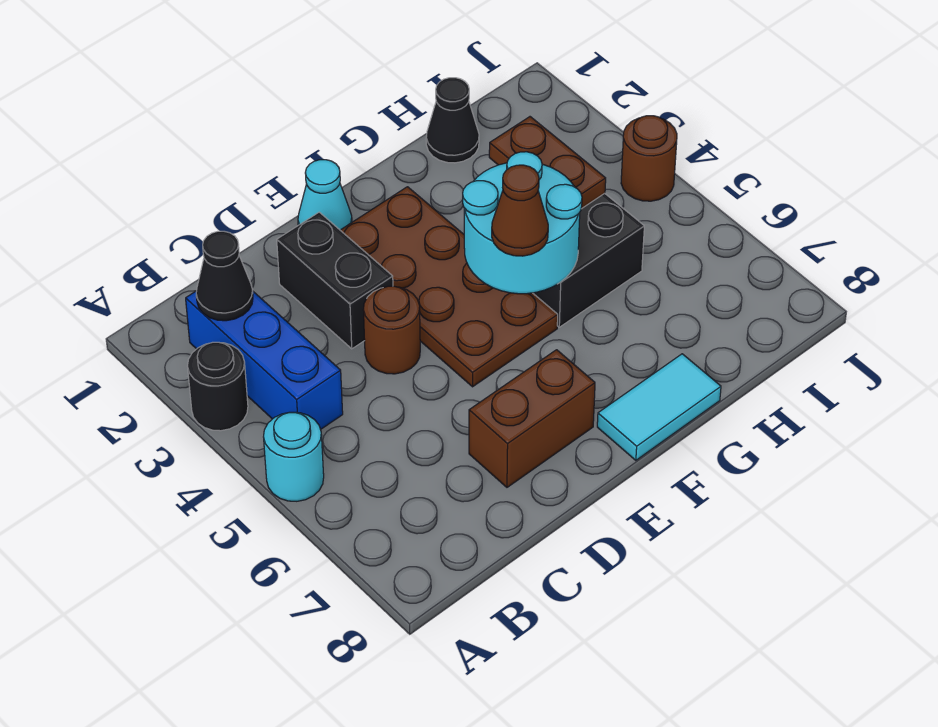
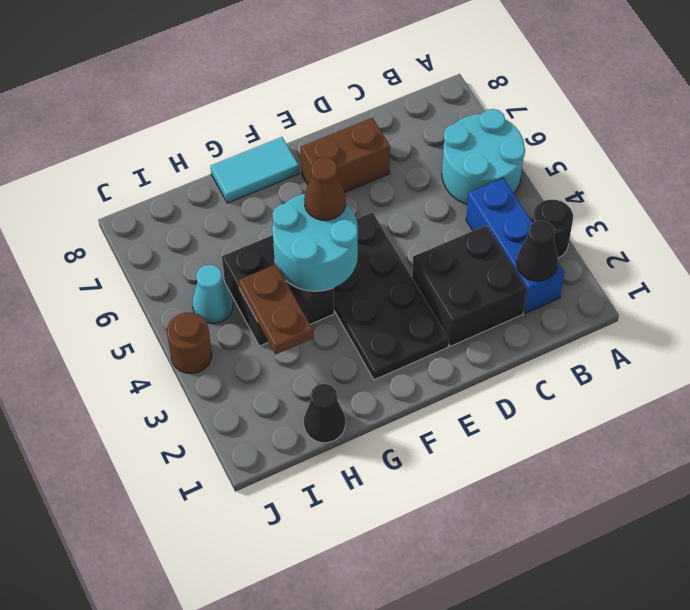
cyan 1x1 round brick [264,412,324,501] -> cyan 2x2 round brick [442,109,525,204]
black 1x2 brick [277,212,393,349] -> black 2x2 brick [412,225,527,346]
brown 1x1 round brick [363,286,420,374] -> none
cyan 1x1 cone [298,160,352,230] -> cyan 1x1 cone moved to [192,264,233,324]
brown 2x4 plate [340,187,558,387] -> black 2x4 plate [334,212,449,380]

